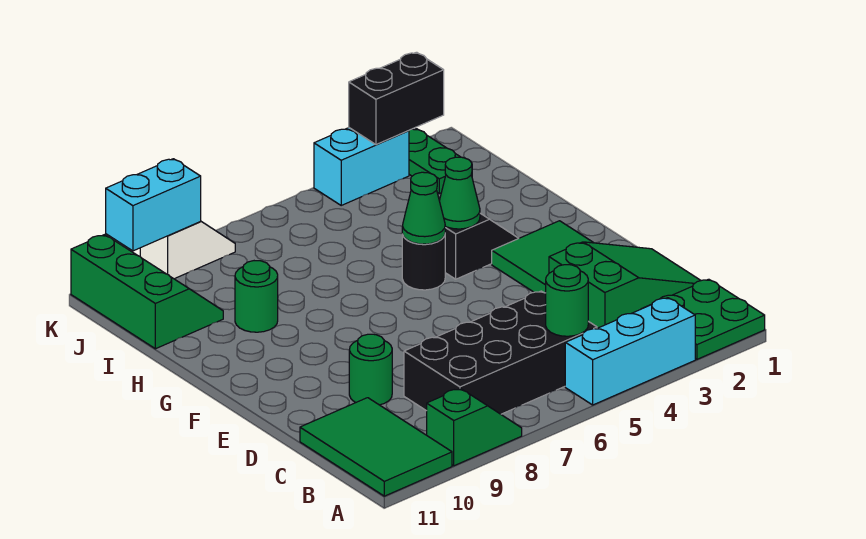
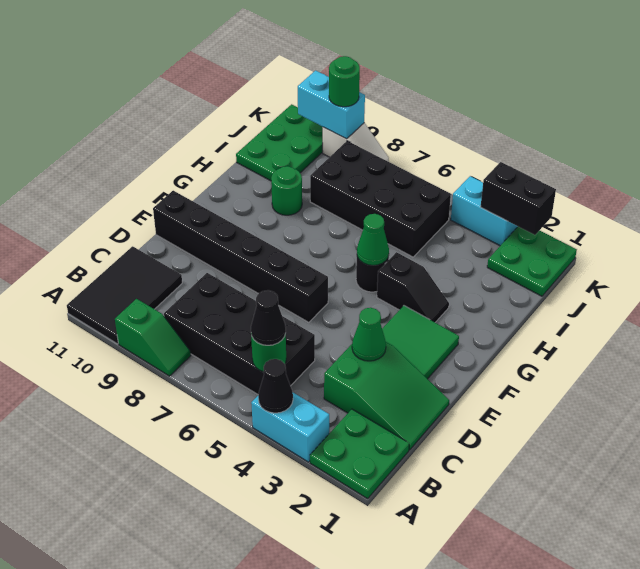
cyan 1x3 brick [565,298,695,405] -> cyan 1x2 brick [251,393,329,462]
none -> black 1x1 cone [258,359,293,413]
green 2x3 tile [300,398,452,496] -> black 2x3 tile [67,246,182,344]
none -> black 1x1 cone [251,290,286,345]
green 1x1 round brick [349,334,392,405] -> green 1x1 round brick moved to [329,56,360,107]
none -> black 1x6 brick [153,191,328,322]
green 1x1 cone [439,157,480,229] -> green 1x1 cone moved to [352,308,386,361]
none -> black 2x4 brick [310,141,451,257]
green 2x3 slope [71,235,223,349] -> green 2x3 plate [236,104,323,181]
green 1x2 plate [409,129,472,194] -> green 2x2 plate [487,227,577,296]

